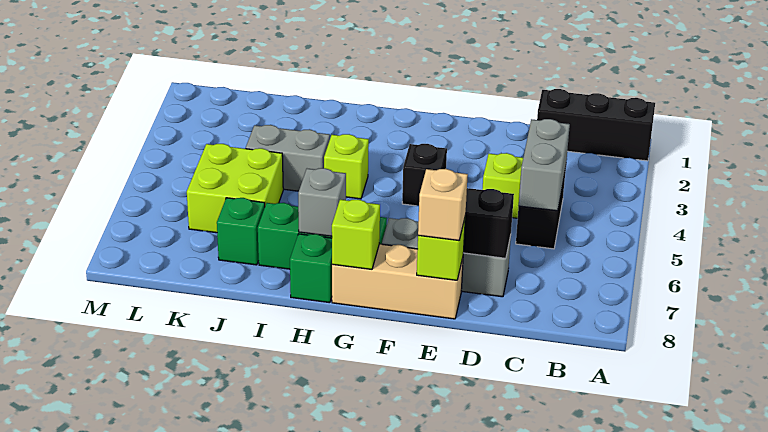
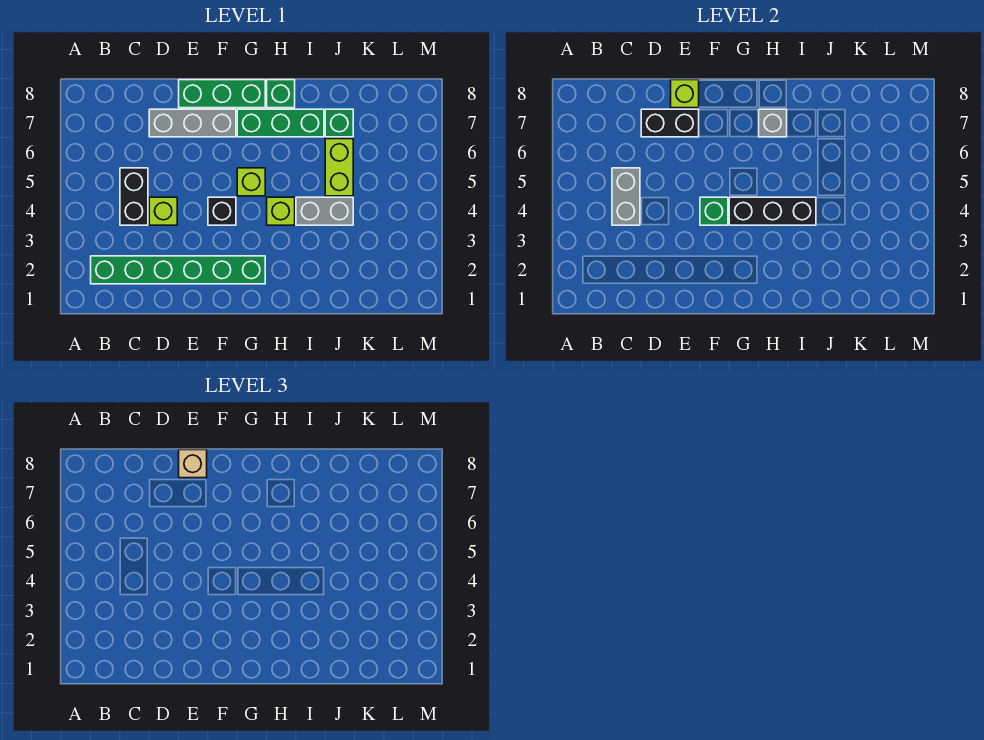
black 1x3 brick [537,89,655,161] -> black 1x3 brick moved to [729,197,816,225]
none -> green 1x6 brick [91,256,265,284]
tan 1x3 brick [332,244,463,319] -> green 1x3 brick [179,80,265,108]
none -> green 1x1 brick [700,197,728,225]
lime 1x1 brick [332,199,380,269] -> lime 1x1 brick moved to [237,168,265,196]
lime 2x2 brick [187,144,283,233] -> lime 1x2 brick [325,139,353,196]

